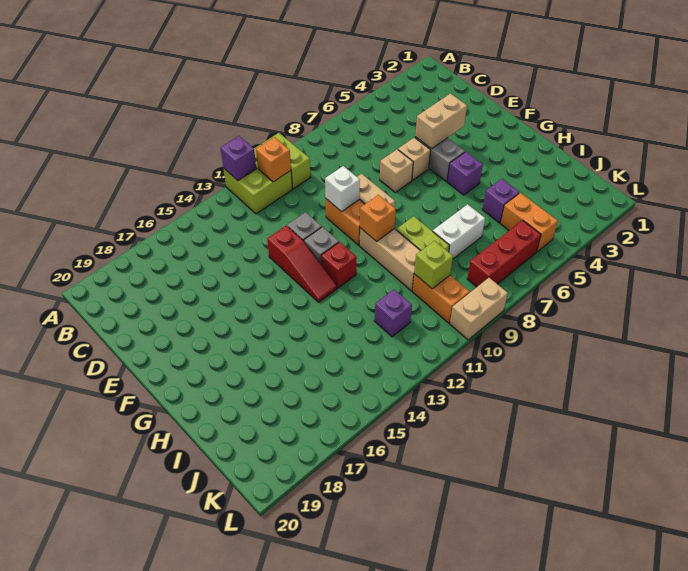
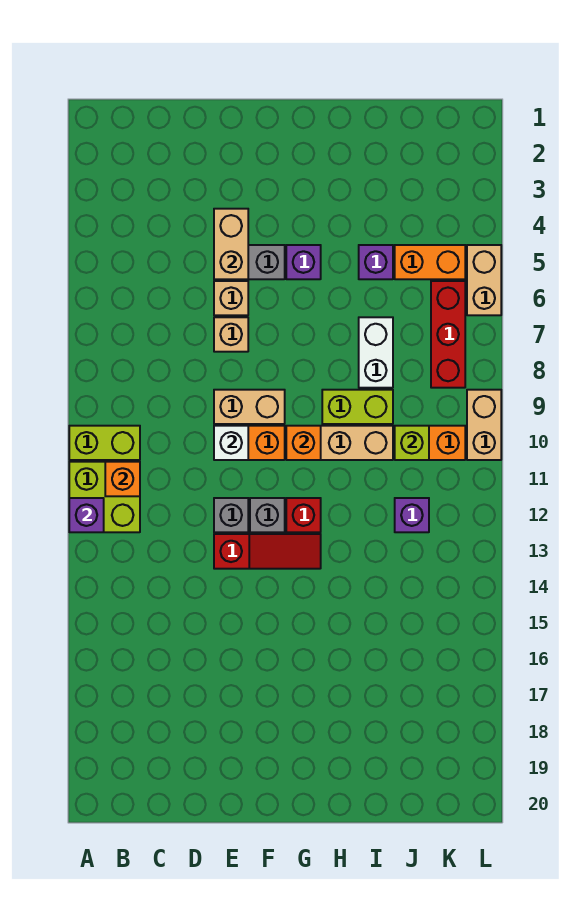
none -> tan 1x2 brick [467,245,501,315]

